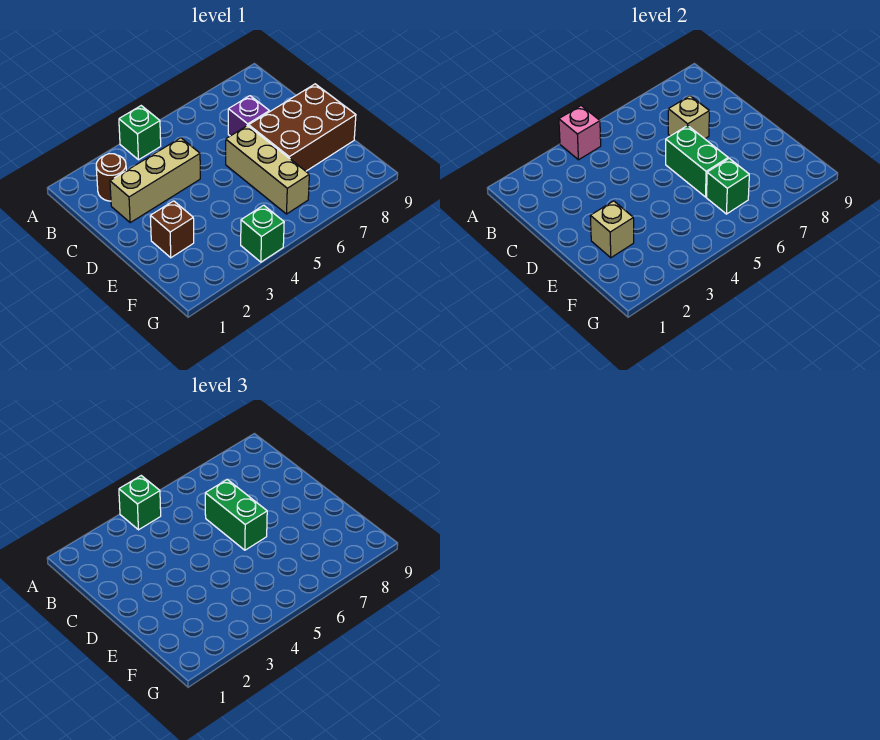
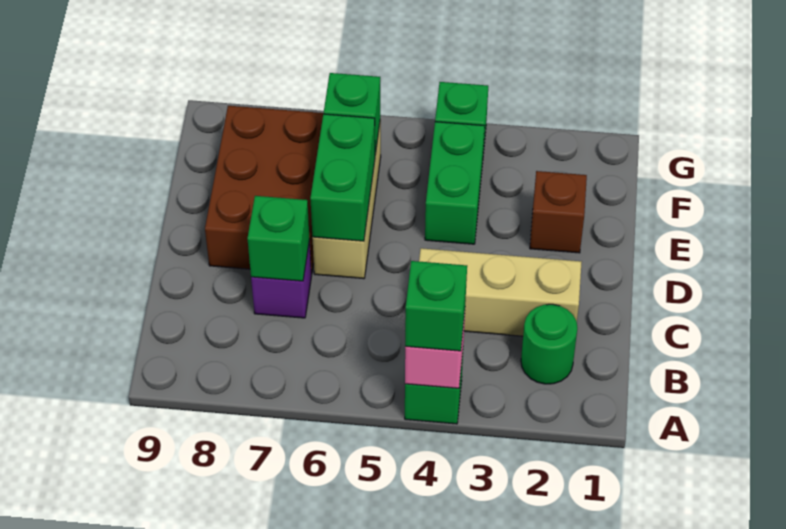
brown 1x1 round brick [96,154,126,201] -> green 1x1 round brick [521,304,577,384]
green 1x2 brick [205,479,267,550] -> green 1x2 brick moved to [425,122,485,244]
tan 1x1 brick [668,96,709,139] -> green 1x1 brick [247,196,310,281]
brown 2x3 brick [249,84,356,171] -> brown 2x3 brick turned to [205,106,324,274]
tan 1x1 brick [590,201,634,258] -> none

